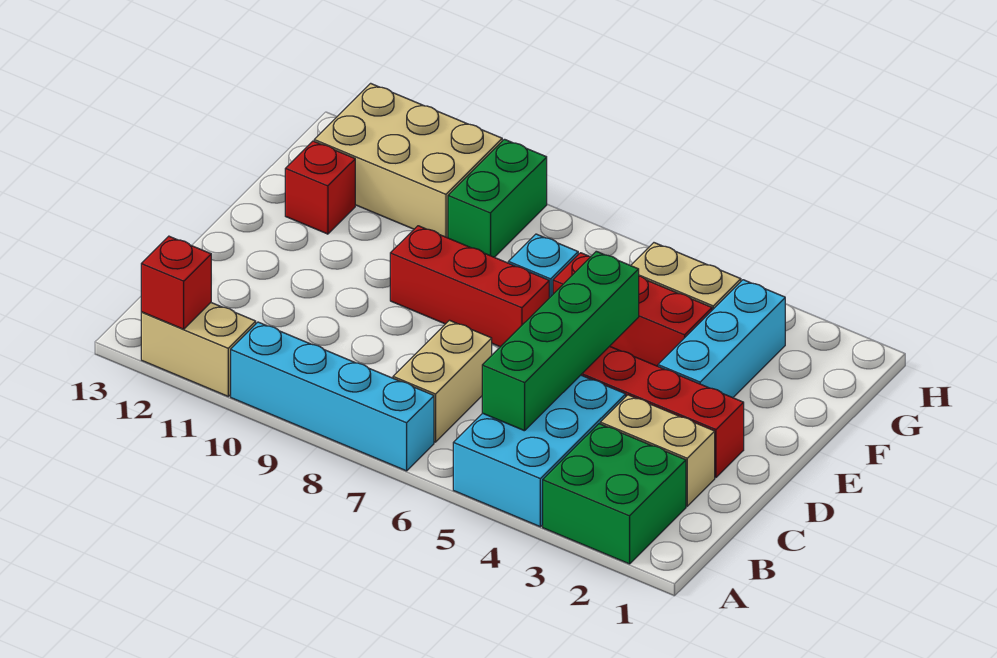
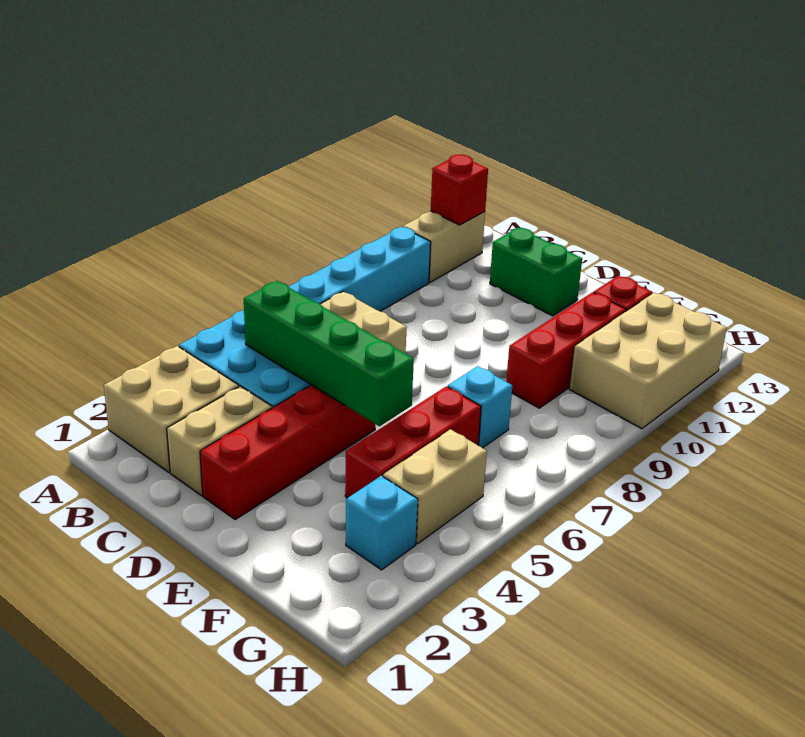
green 2x2 brick [543,424,686,564] -> tan 2x2 brick [104,346,239,473]
cyan 1x3 brick [658,280,785,398] -> cyan 1x1 brick [346,476,418,570]
red 1x3 brick [390,226,549,347] -> red 1x3 brick moved to [506,292,626,408]
green 1x2 brick [448,139,547,257] -> green 1x2 brick moved to [490,228,582,316]

